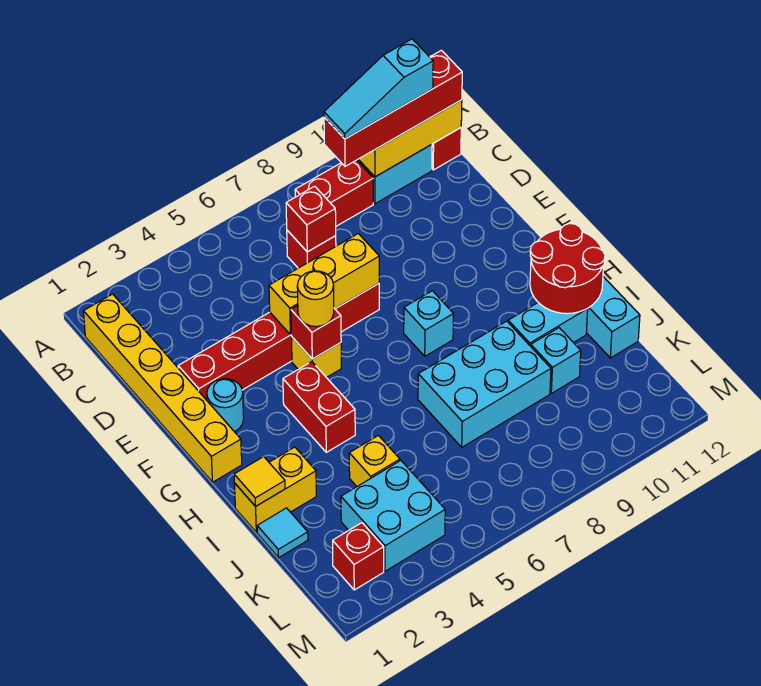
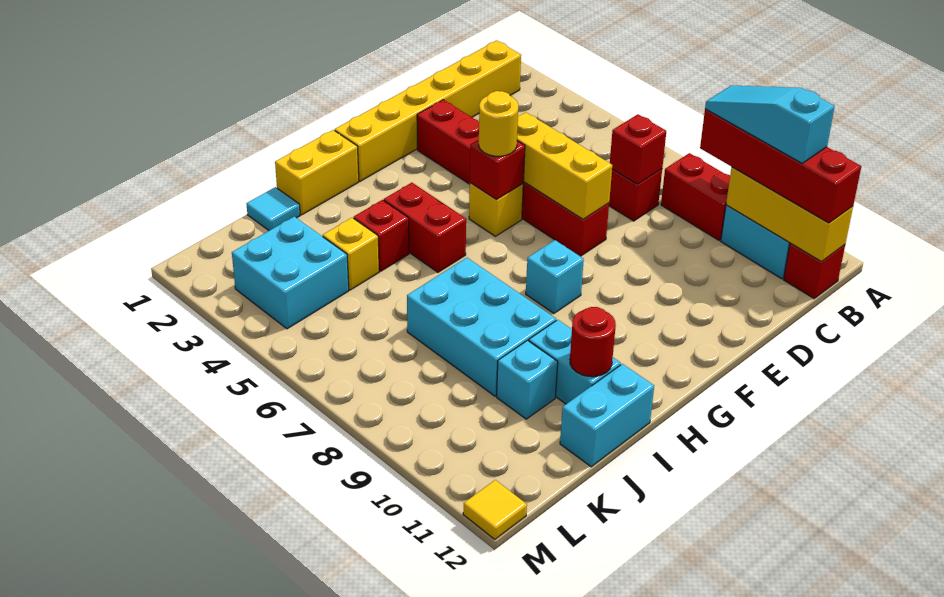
cyan 1x1 round brick [207,379,244,432] -> none
red 1x2 brick [283,362,355,452] -> red 1x2 brick turned to [384,183,466,272]
red 2x2 round brick [530,223,605,314] -> red 1x1 round brick [570,307,616,377]
yellow 1x2 brick [234,447,316,532] -> yellow 1x2 brick turned to [275,130,359,215]
yellow 1x1 tile [234,457,285,506] -> yellow 1x1 tile moved to [463,480,527,539]
red 1x1 brick [333,523,384,590] -> red 1x1 brick moved to [354,200,409,271]

